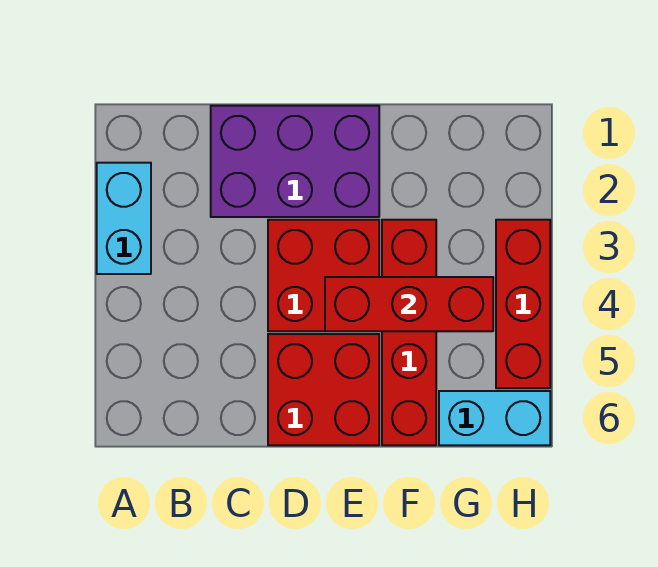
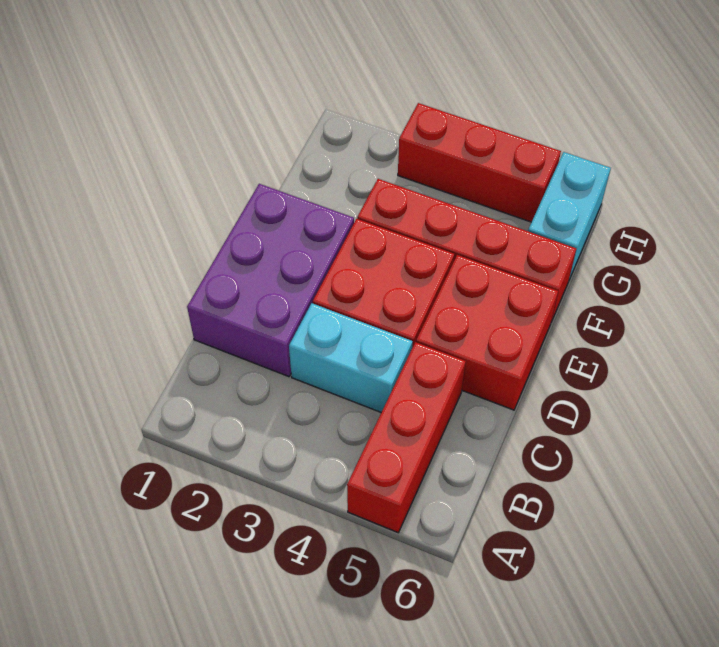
cyan 1x2 brick [97,163,151,274] -> cyan 1x2 brick moved to [289,303,413,412]
red 1x3 brick [325,277,493,331] -> red 1x3 brick moved to [347,342,466,533]

